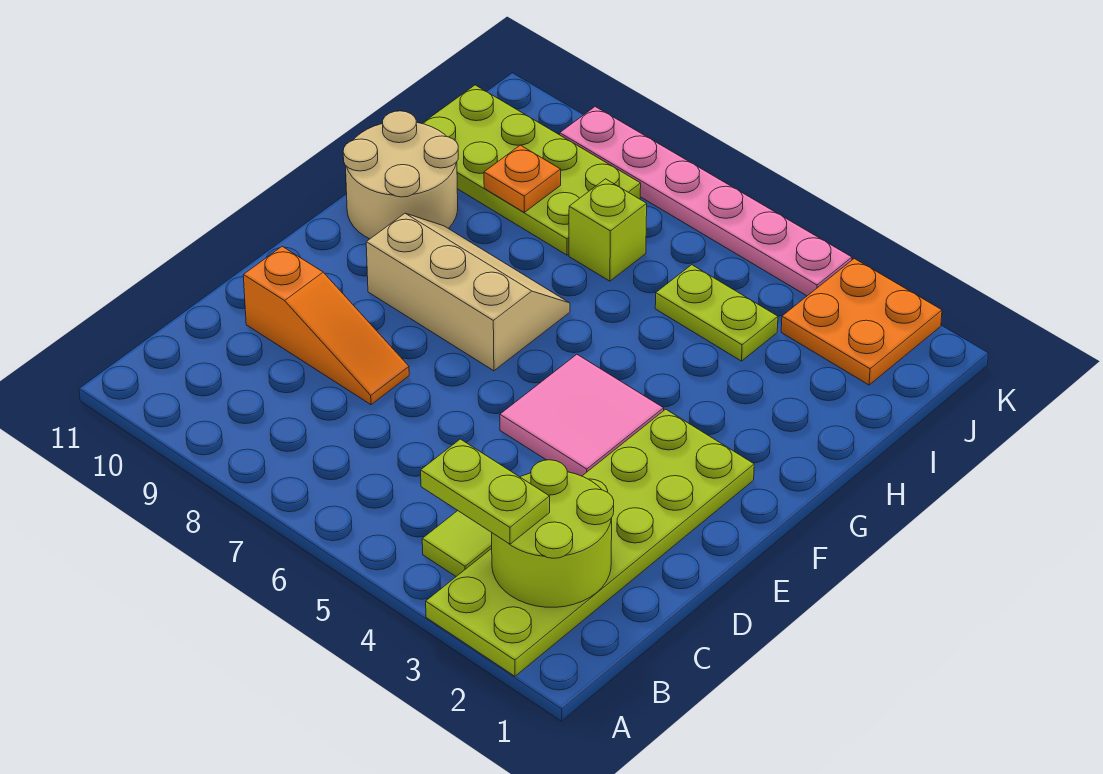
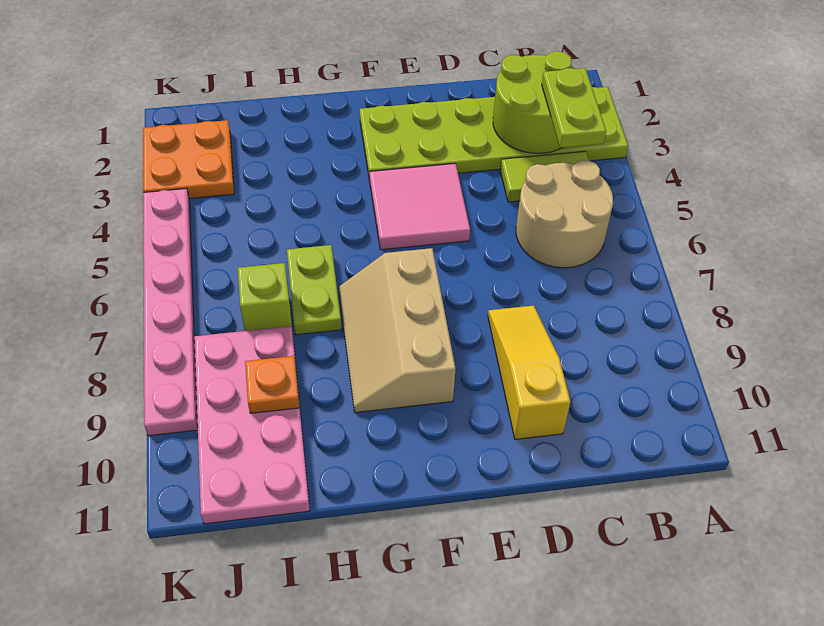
orange 1x3 slope [243,247,409,405] -> yellow 1x3 slope [488,305,570,439]
tan 2x2 round brick [343,111,458,239] -> tan 2x2 round brick moved to [516,160,613,268]
lime 1x2 plate [655,265,778,361] -> lime 1x2 plate moved to [287,245,342,335]
lime 2x4 plate [422,85,641,255] -> pink 2x4 plate [194,326,310,524]

